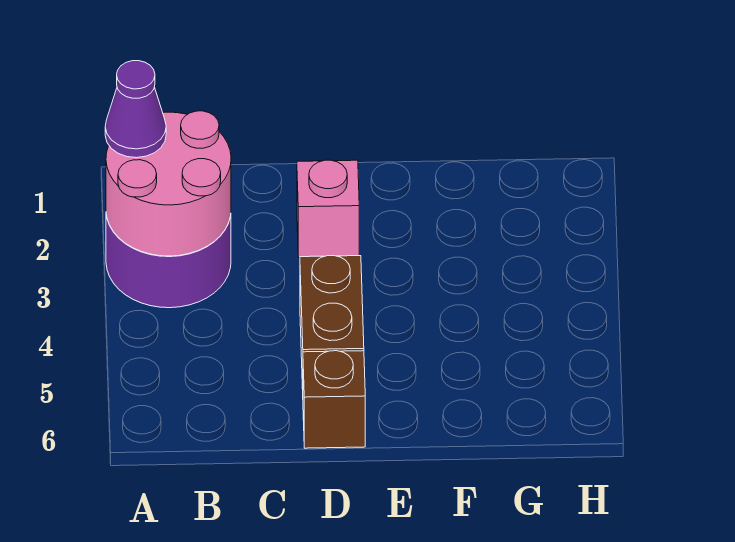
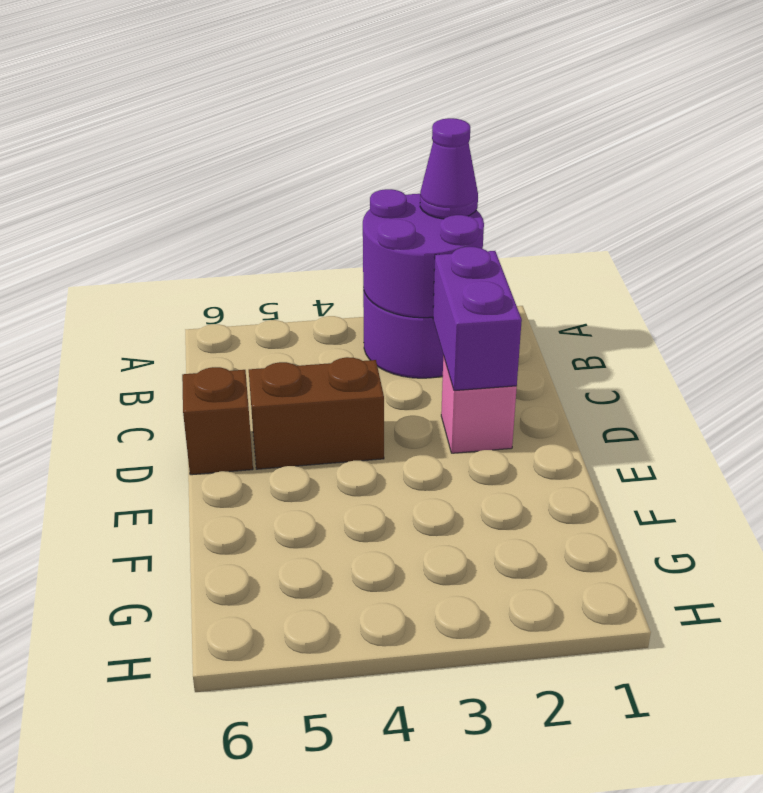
pink 2x2 round brick [106,111,231,256] -> purple 2x2 round brick [363,189,484,318]
none -> purple 1x2 brick [433,247,522,391]

